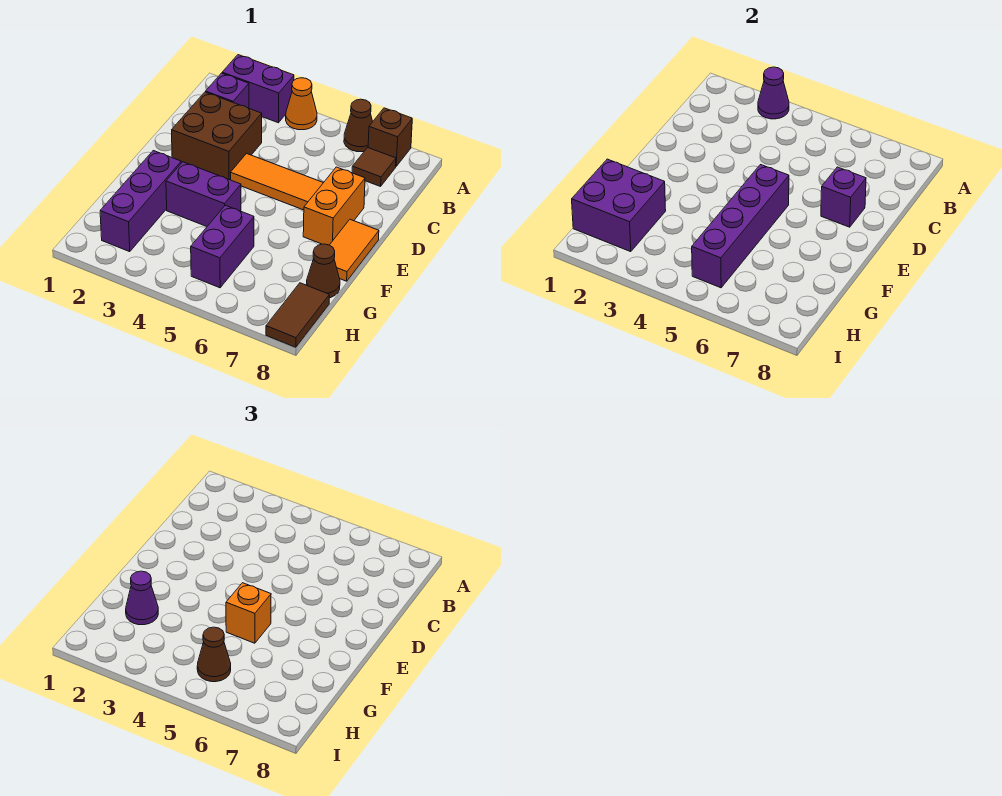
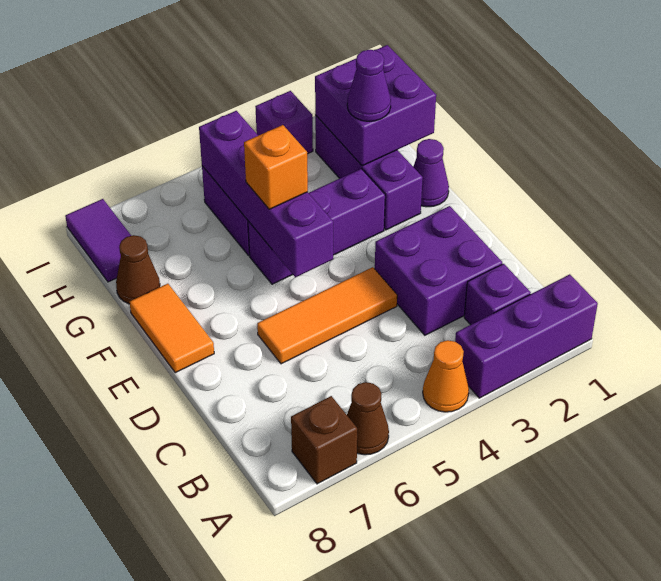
purple 1x2 brick [222,55,294,123] -> purple 1x3 brick [455,274,598,398]
purple 1x1 cone [758,67,789,119] -> purple 1x1 cone moved to [413,139,449,207]
brown 1x1 tile [352,148,396,186] -> none
brown 2x2 brick [172,92,262,180] -> purple 2x2 brick [375,206,502,335]
orange 1x2 brick [303,167,365,245] -> none
purple 1x1 brick [821,167,866,227] -> purple 1x1 brick moved to [255,91,313,154]
purple 1x2 brick [166,162,241,226] -> purple 1x3 brick [248,169,385,284]
brown 1x1 cone [197,627,231,682] -> none
brown 1x2 tile [266,283,329,347] -> purple 1x2 tile [65,199,131,282]

